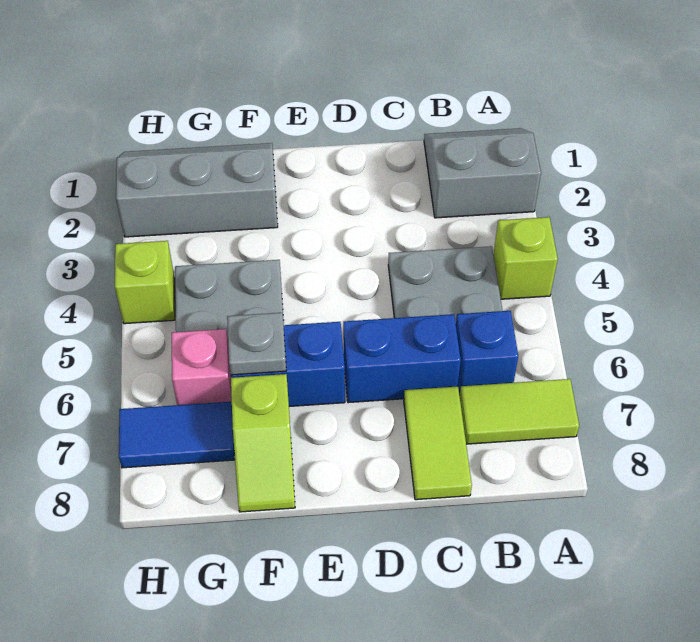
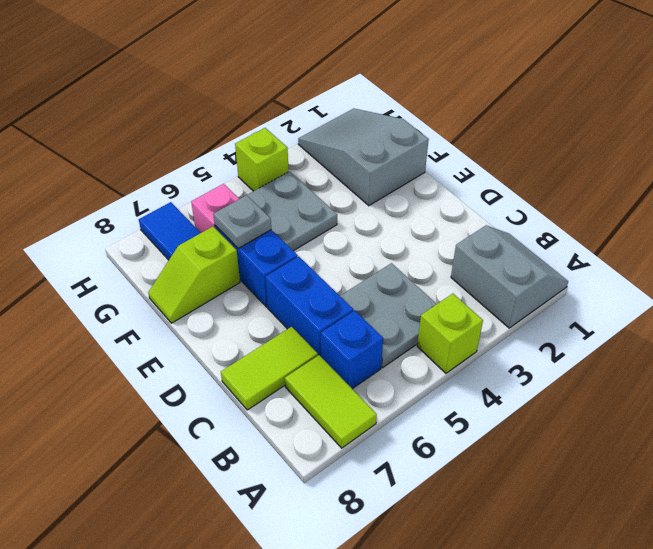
grey 2x3 slope [116,143,278,237] -> grey 2x3 slope turned to [298,109,429,206]

